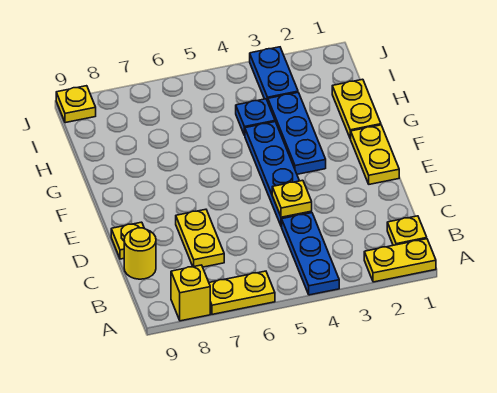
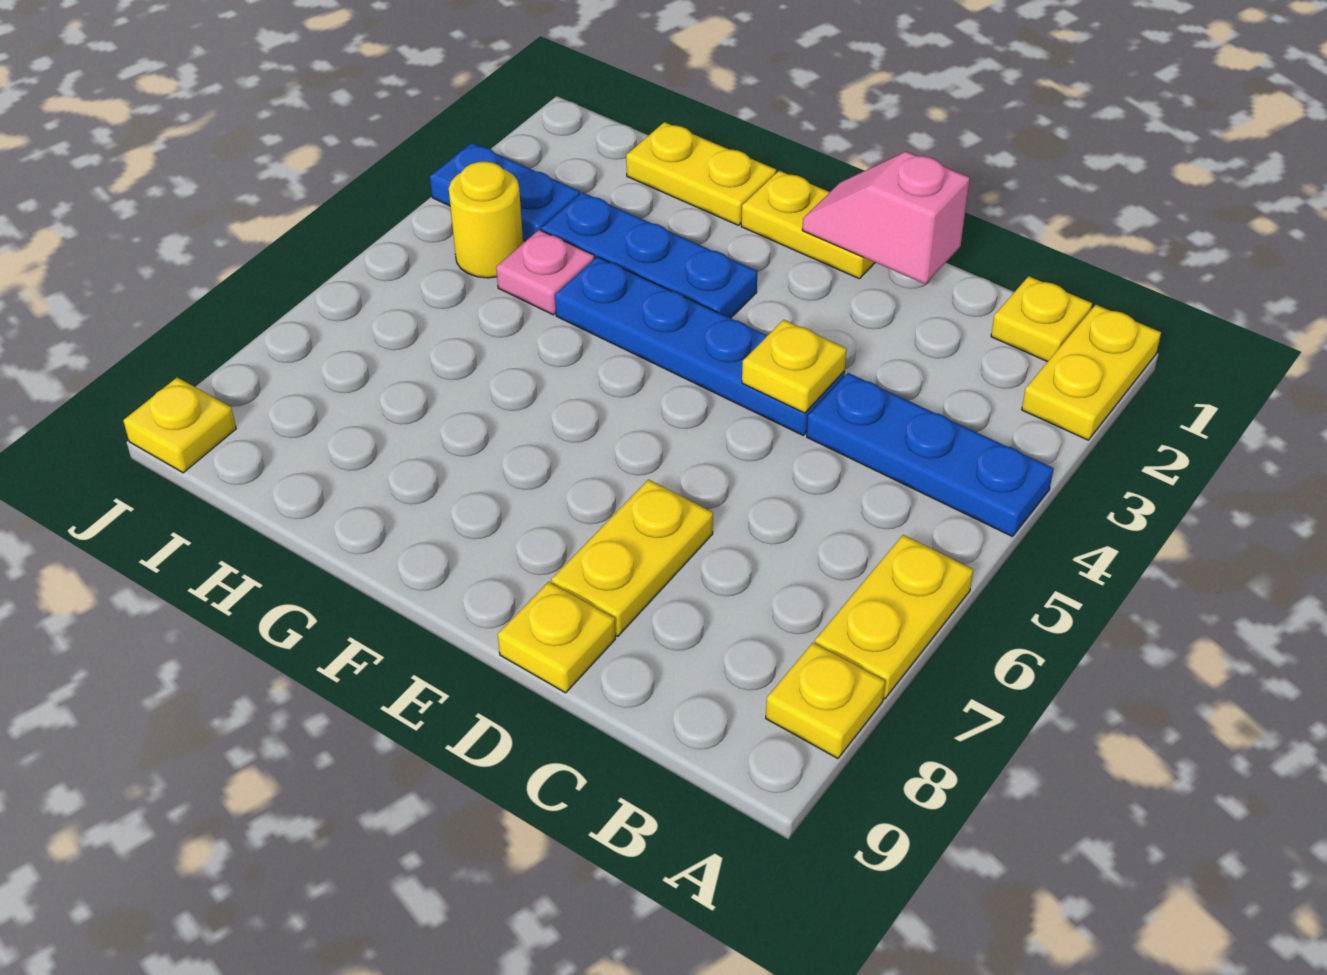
yellow 1x1 brick [171,265,210,321] -> yellow 1x1 plate [766,643,885,758]
yellow 1x2 plate [176,209,224,267] -> yellow 1x2 plate turned to [551,480,713,636]
yellow 1x1 round brick [124,228,156,279] -> yellow 1x1 round brick moved to [449,162,523,278]
none -> pink 1x2 slope [802,152,970,284]
blue 1x1 plate [236,99,275,135] -> pink 1x1 plate [496,230,595,315]

